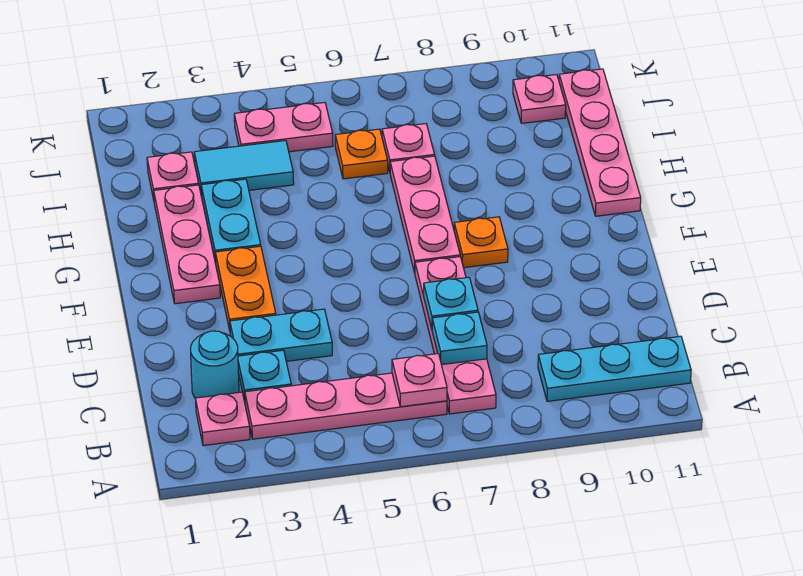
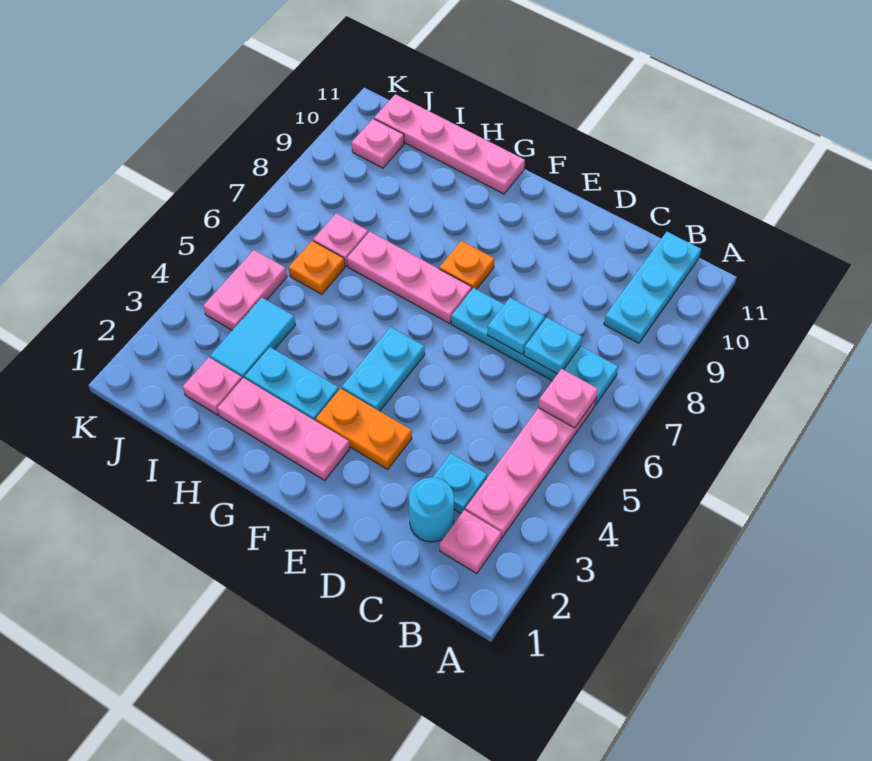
pink 1x4 plate [415,257,496,414] -> cyan 1x4 plate [451,288,618,405]
cyan 1x2 plate [230,309,332,361] -> cyan 1x2 plate moved to [342,327,425,411]

